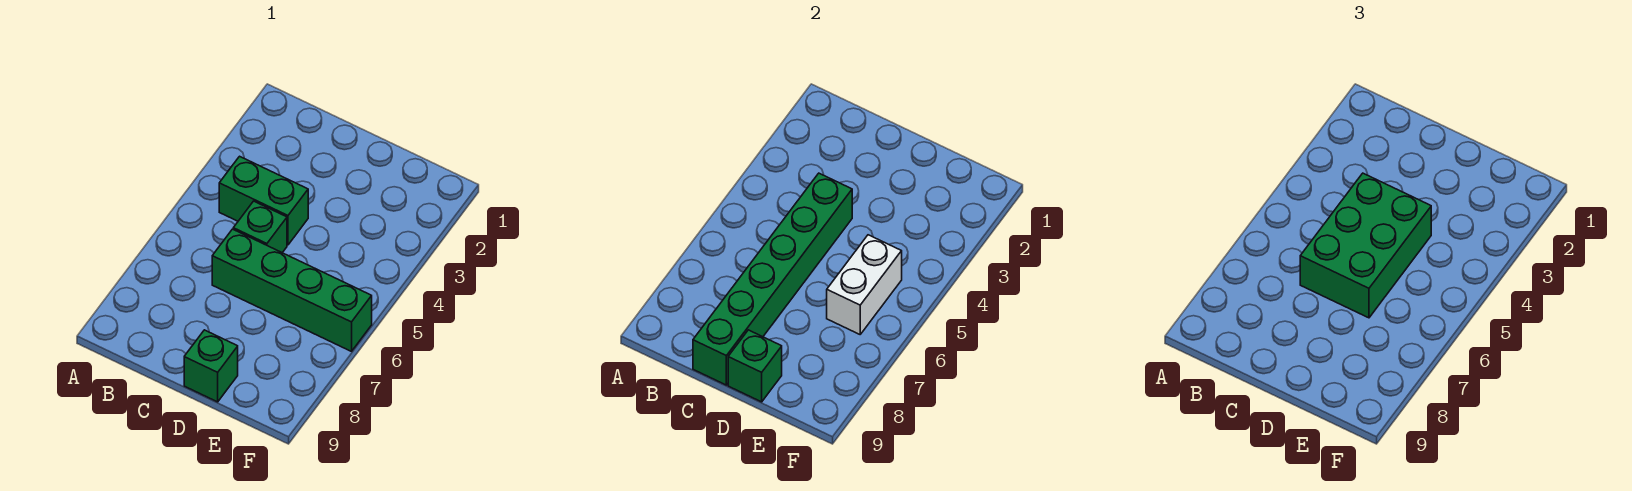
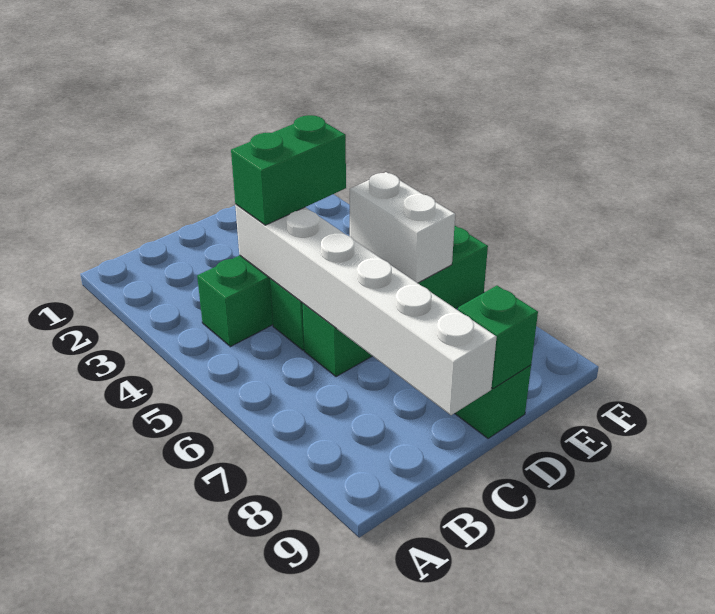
green 1x6 brick [693,173,852,385] -> white 1x6 brick [235,205,496,415]
green 2x3 brick [1300,173,1431,318] -> green 1x2 brick [231,115,346,225]

